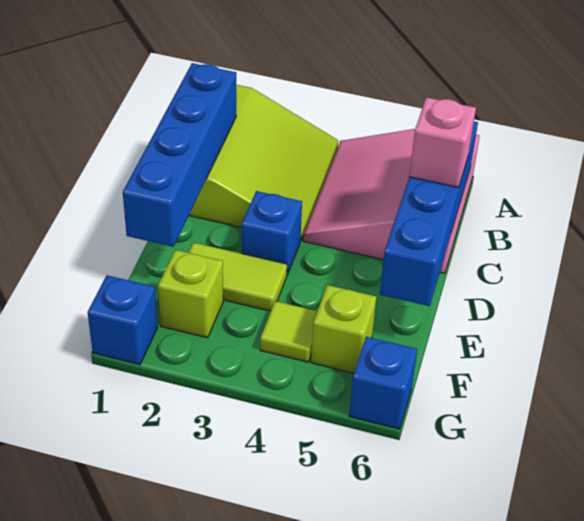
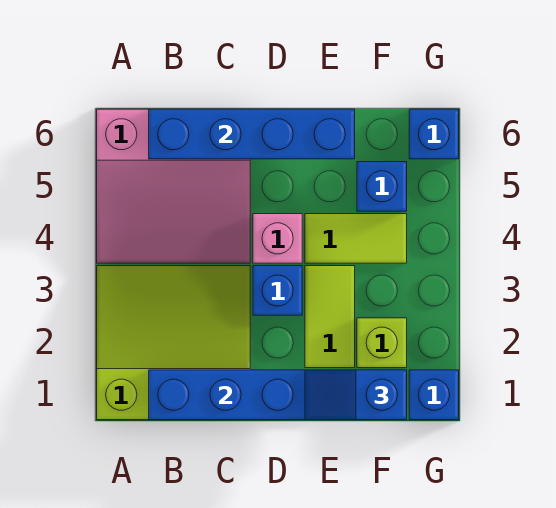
pink 1x1 brick [409,97,476,187] -> pink 1x1 brick moved to [253,214,302,263]
none -> blue 1x2 slope [305,370,407,420]
lime 1x1 tile [260,301,317,362] -> lime 1x2 tile [305,214,407,263]
lime 1x1 brick [311,285,376,373] -> blue 1x1 brick [357,162,407,211]

